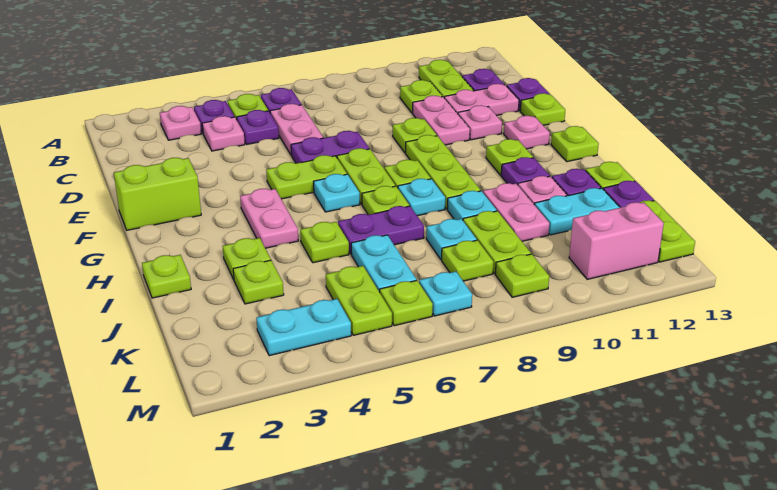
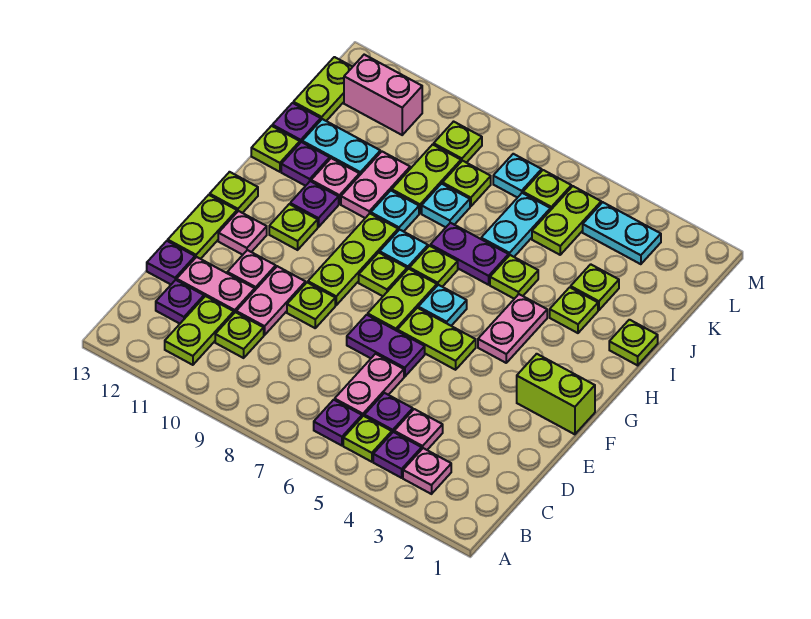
lime 1x1 plate [520,93,565,125] -> lime 1x2 plate [168,195,237,259]

